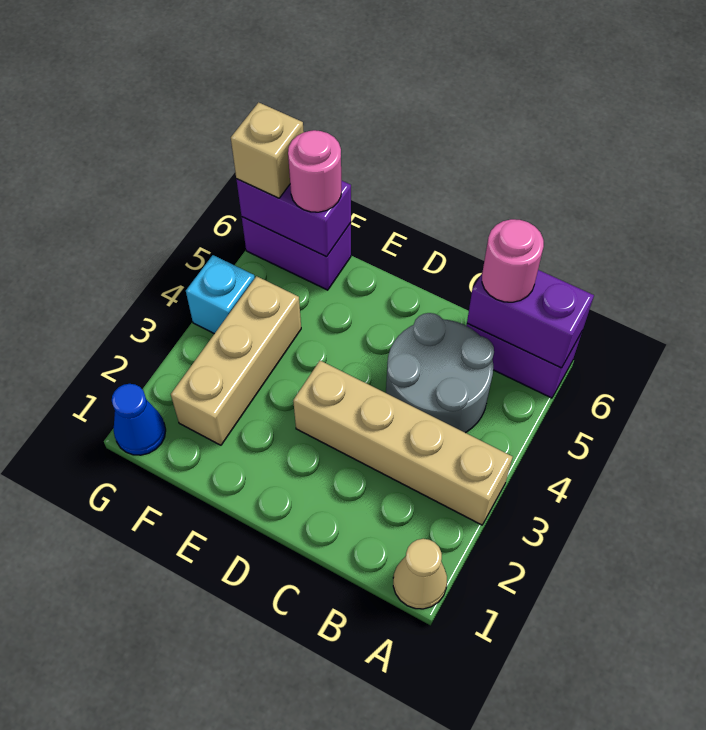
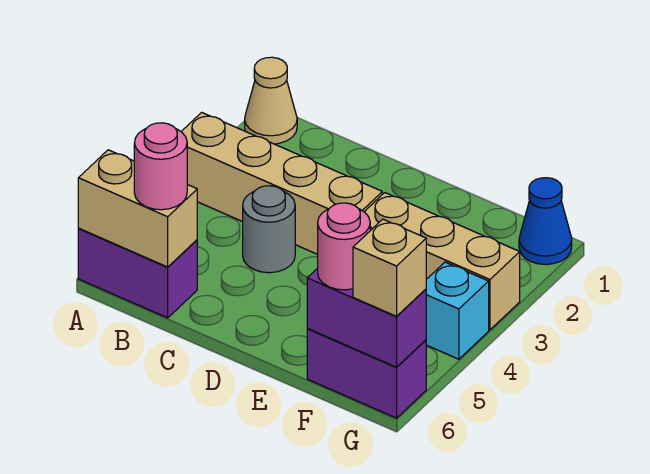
purple 1x2 brick [467,270,594,368] -> tan 1x2 brick [78,150,197,267]
grey 2x2 round brick [386,313,494,433] -> grey 1x1 round brick [243,186,295,273]
tan 1x3 brick [171,276,301,445] -> tan 1x3 brick turned to [364,193,520,330]

